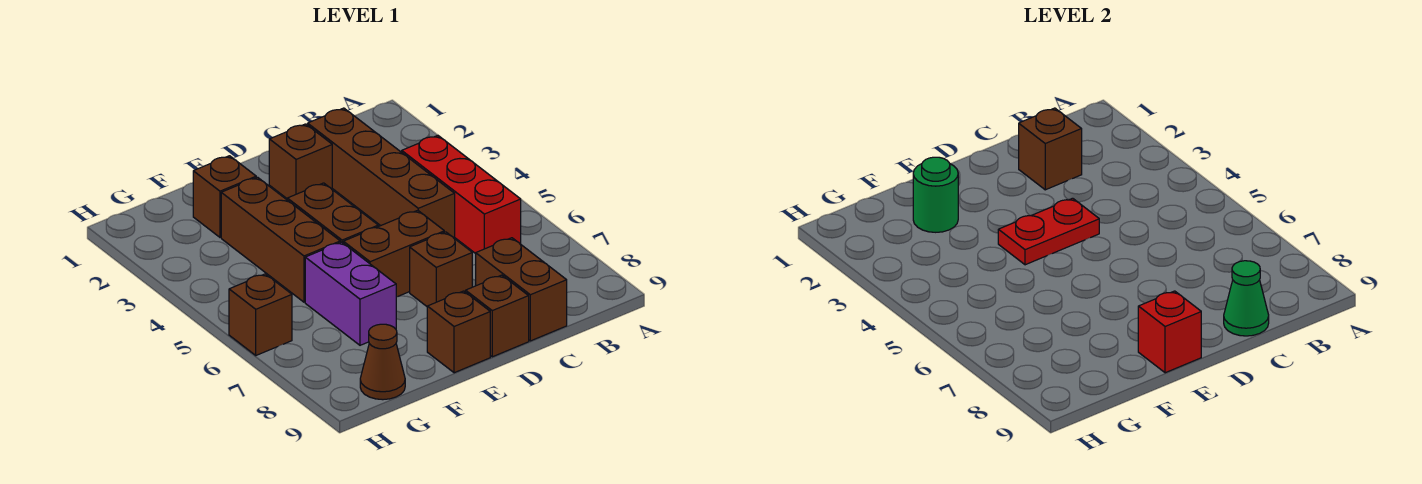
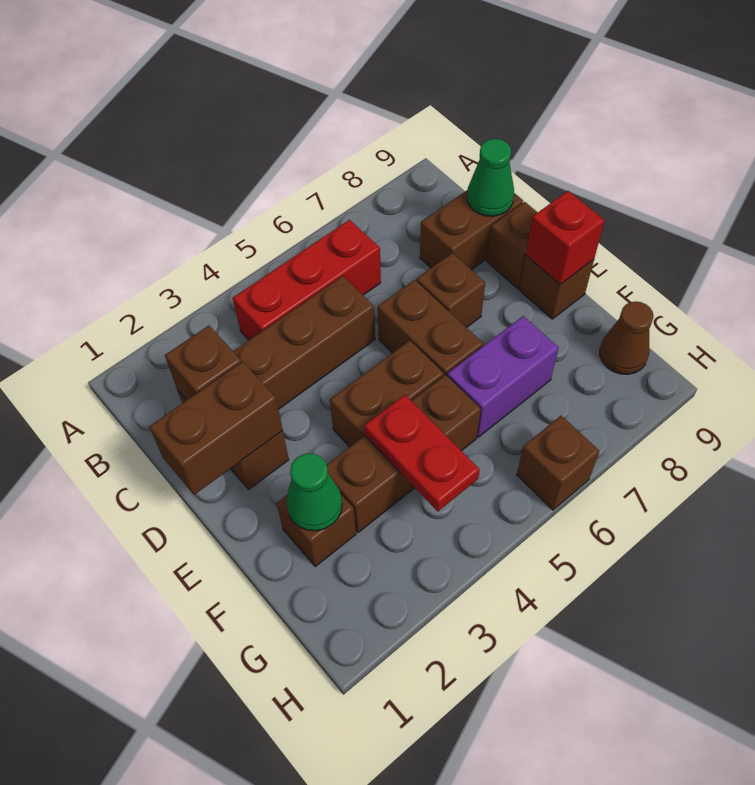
none -> brown 1x2 brick [149,362,283,495]
red 1x2 plate [998,198,1099,265] -> red 1x2 plate moved to [364,395,480,511]
green 1x1 round brick [913,157,958,232] -> green 1x1 cone [286,453,342,531]

